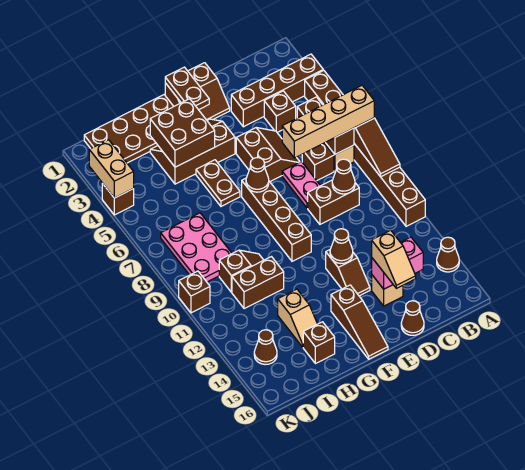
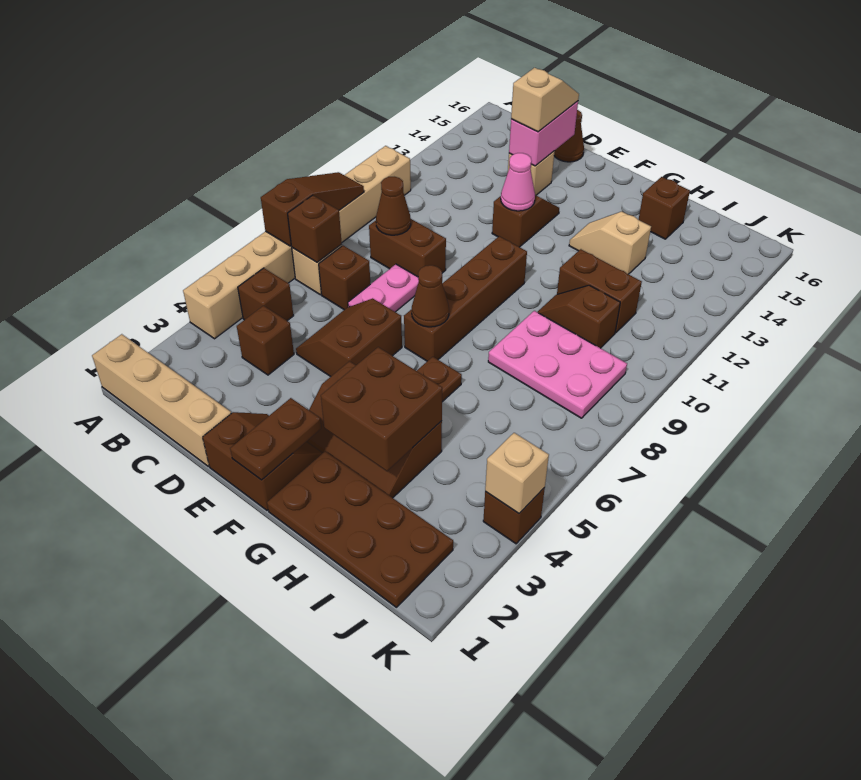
brown 1x4 brick [231,54,323,127] -> none
brown 1x8 brick [305,70,425,226] -> tan 1x8 brick [183,146,411,339]
tan 1x4 brick [282,86,374,158] -> tan 1x4 brick moved to [92,334,231,466]
brown 1x1 cone [437,237,459,272] -> none
pink 1x2 brick [372,237,423,289] -> pink 1x2 brick turned to [509,101,578,166]
brown 1x1 cone [330,229,353,263] -> pink 1x1 cone [501,153,535,211]
brown 1x3 slope [331,285,388,359] -> none
tan 1x2 slope [278,289,317,347] -> tan 1x2 slope turned to [569,211,651,274]
pink 2x3 plate [161,213,232,282] -> pink 2x3 plate turned to [488,311,627,418]
brown 1x1 cone [254,330,277,365] -> none
tan 1x2 brick [89,140,134,198] -> tan 1x1 brick [485,433,549,513]
brown 1x1 brick [179,271,210,313] -> none

